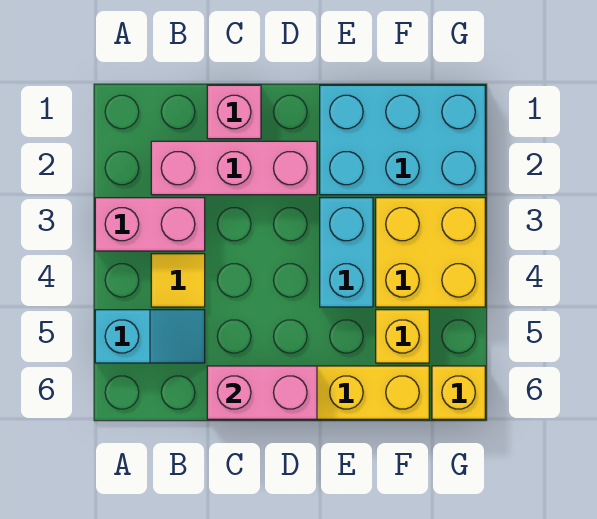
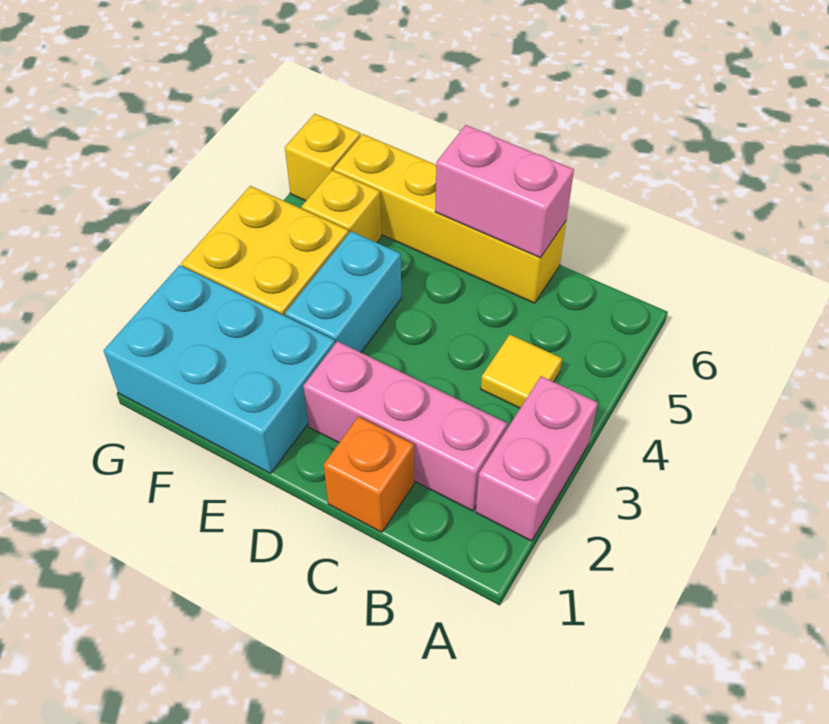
pink 1x2 brick [95,198,205,251] -> pink 1x2 brick turned to [476,376,598,541]
cyan 1x2 slope [95,310,205,363] -> none
pink 1x1 brick [207,85,261,139] -> orange 1x1 brick [324,416,414,532]

